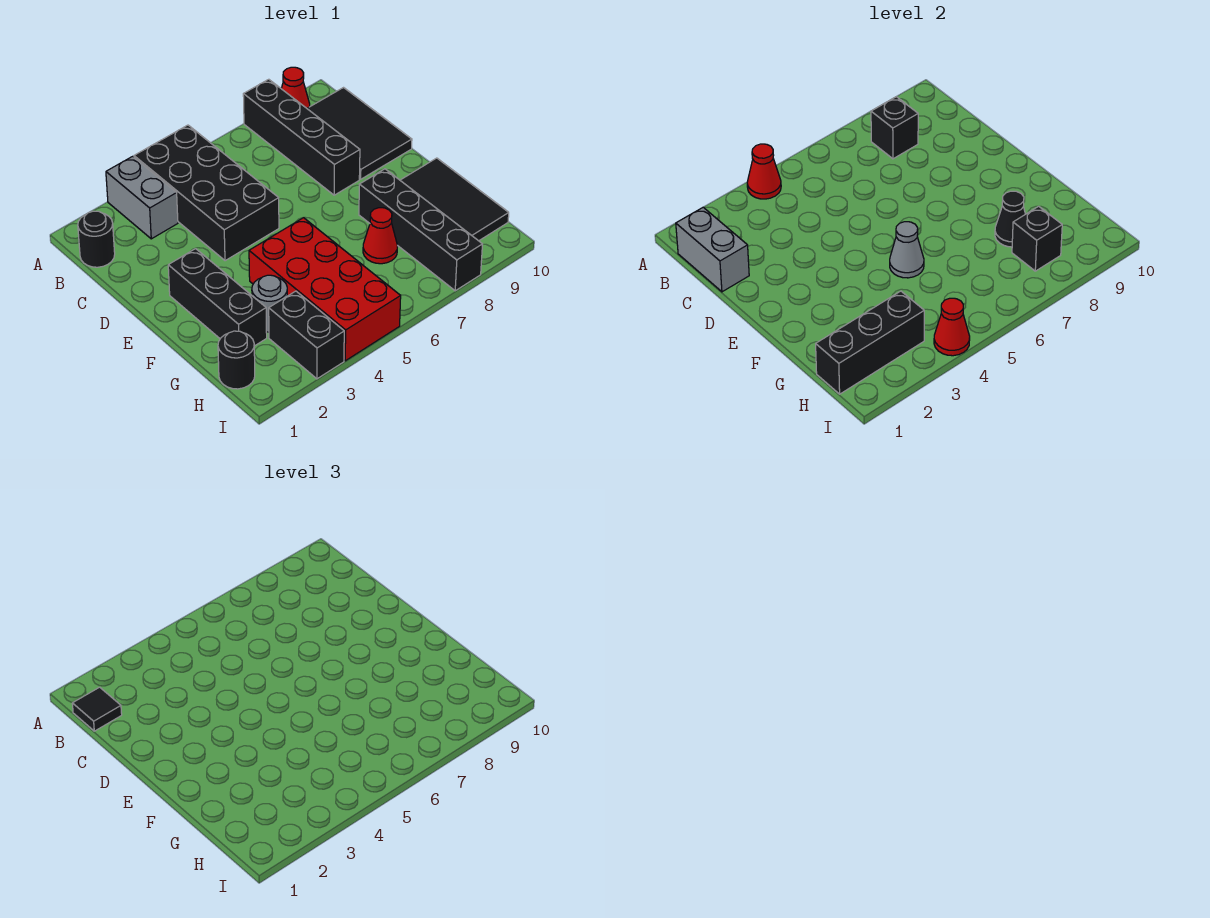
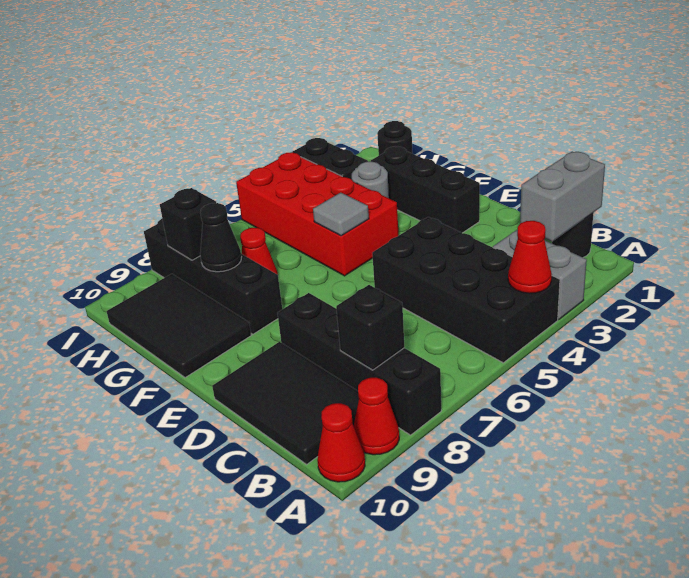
grey 1x2 brick [676,207,749,292] -> grey 1x2 brick turned to [520,152,605,242]
black 1x1 tile [72,687,122,731] -> none
grey 1x1 cone [890,222,924,278] -> grey 1x1 tile [313,193,369,236]
black 1x3 brick [816,291,924,394] -> none
red 1x1 cone [934,298,970,356] -> red 1x1 cone moved to [317,403,365,482]

